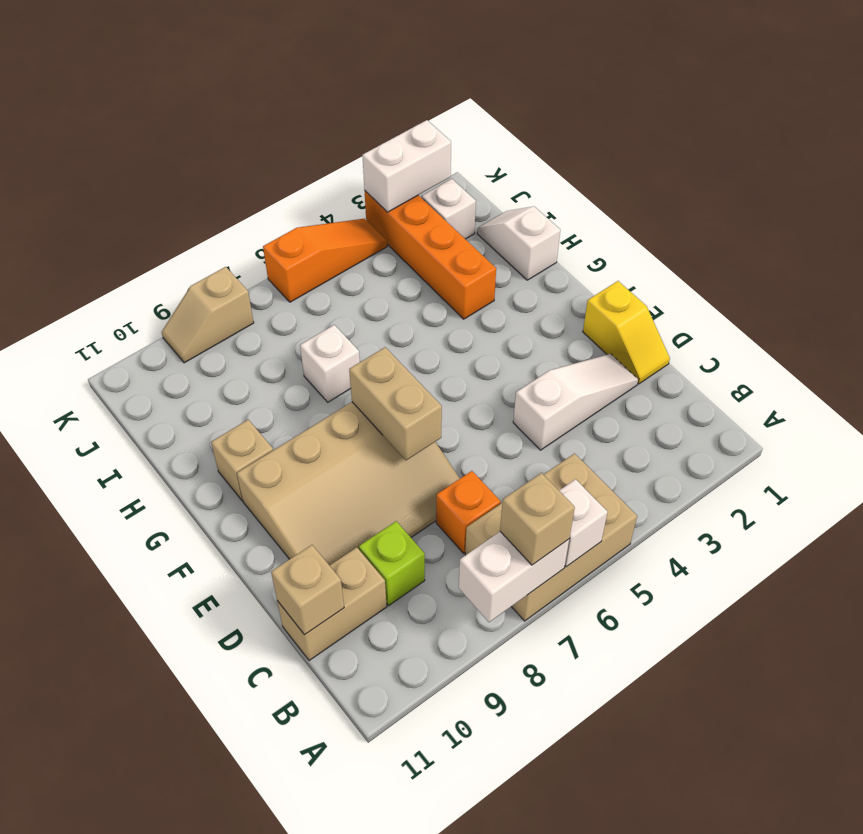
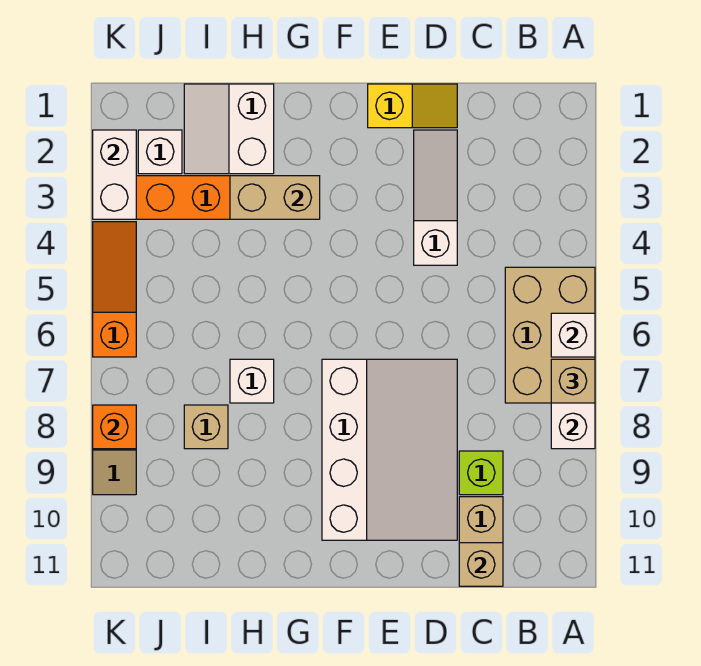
orange 1x1 brick [436,471,501,553] -> orange 1x1 brick moved to [93,405,136,449]
tan 3x4 slope [237,402,460,565] -> white 3x4 slope [322,359,457,540]
tan 1x2 brick [349,347,442,460] -> tan 1x2 brick moved to [230,176,320,219]
tan 1x1 brick [211,420,273,500] -> tan 1x1 brick moved to [184,405,228,449]
white 1x2 slope [477,206,560,280] -> white 2x2 slope [184,84,274,174]

